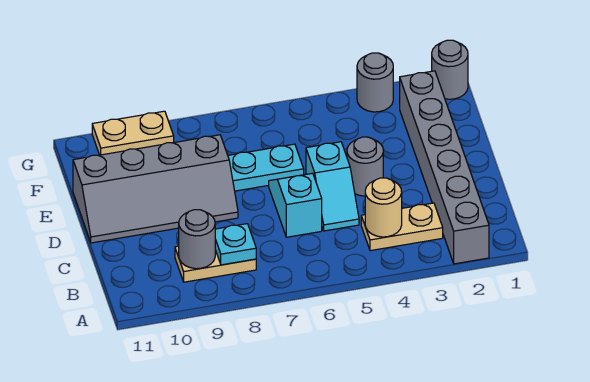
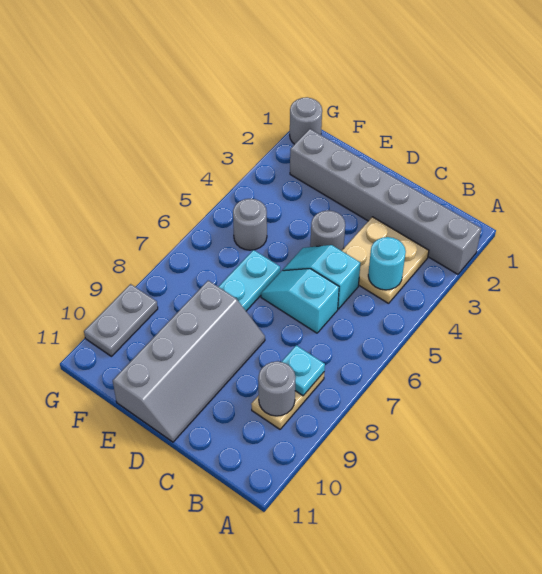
tan 1x2 plate [361,203,443,251] -> tan 2x2 plate [342,217,429,303]
tan 1x1 round brick [365,178,402,237] -> cyan 1x1 round brick [368,237,406,290]
cyan 1x2 slope [306,142,359,231] -> cyan 1x2 slope turned to [283,245,360,309]
grey 1x1 round brick [357,53,393,112] -> grey 1x1 round brick moved to [233,199,267,250]
tan 1x2 plate [92,111,174,155] -> grey 1x2 plate [84,284,158,356]

